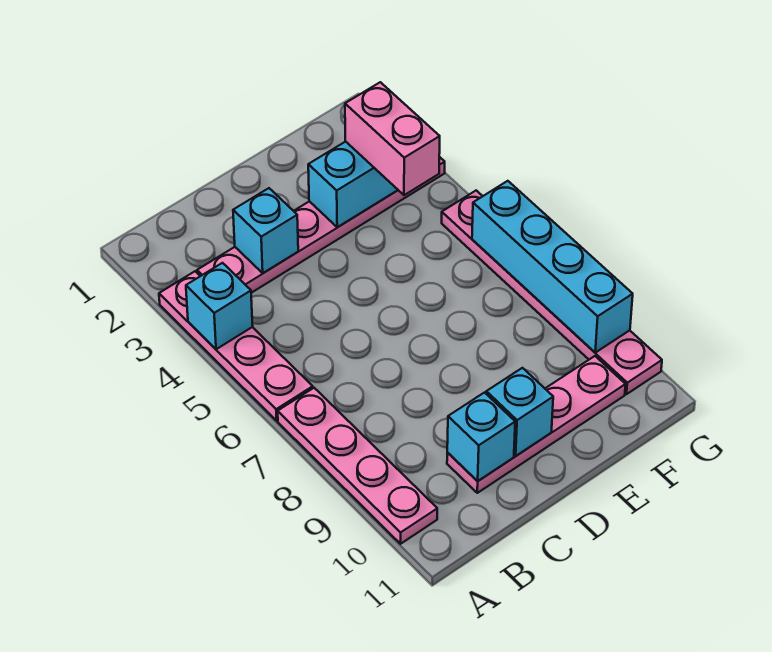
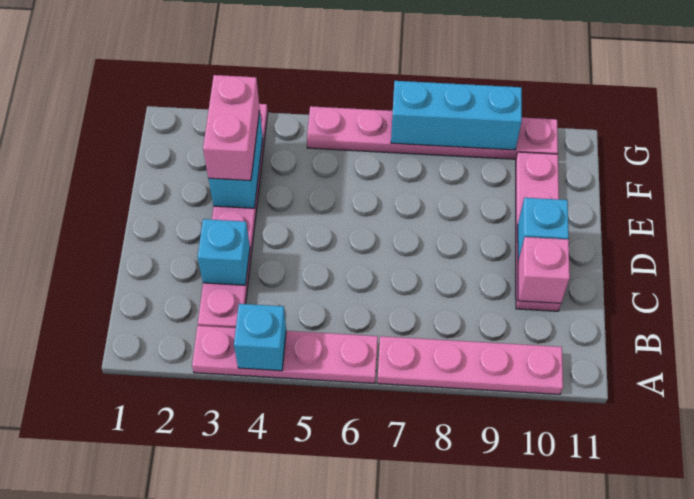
cyan 1x1 brick [447,393,515,481] -> pink 1x1 brick [518,237,570,303]
pink 1x2 brick [345,82,440,195] -> pink 1x2 brick turned to [203,75,260,181]
cyan 1x4 brick [472,181,633,353] -> cyan 1x3 brick [391,81,522,150]

